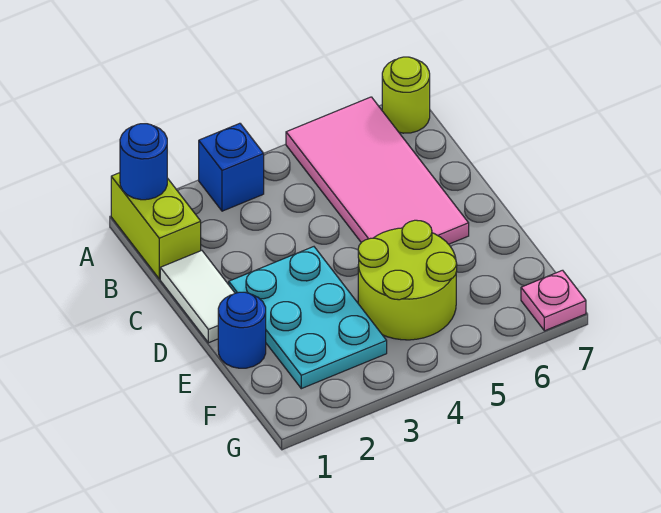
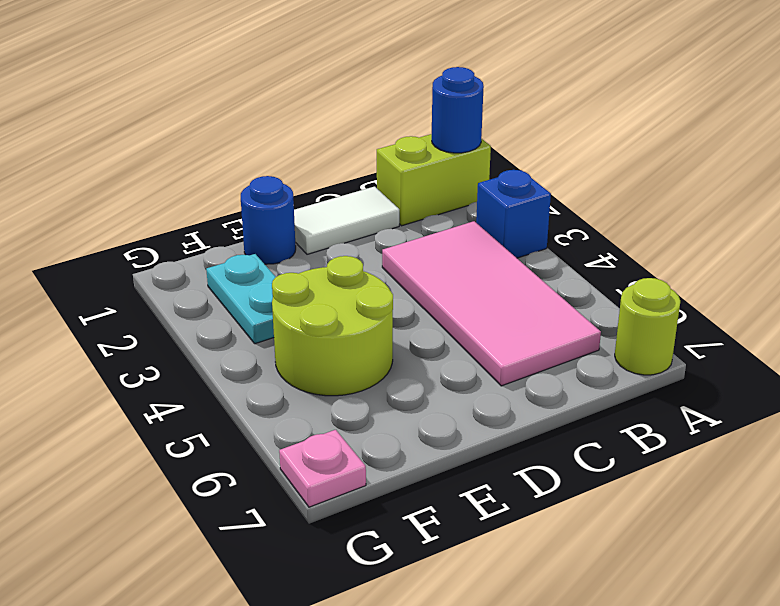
pink 2x4 tile [286,97,469,244] -> pink 2x4 tile turned to [382,221,601,386]
cyan 2x3 plate [229,247,387,389] -> cyan 1x2 plate [206,254,275,344]

